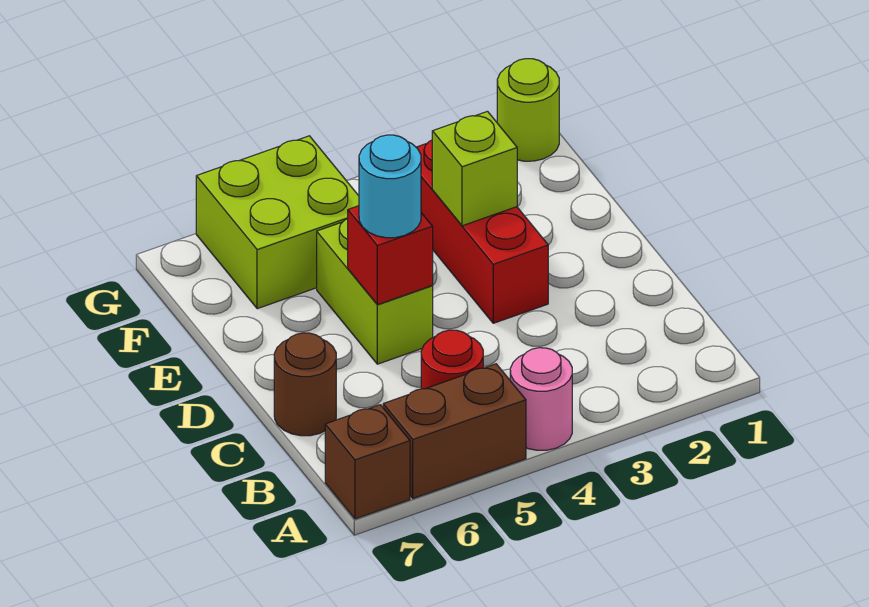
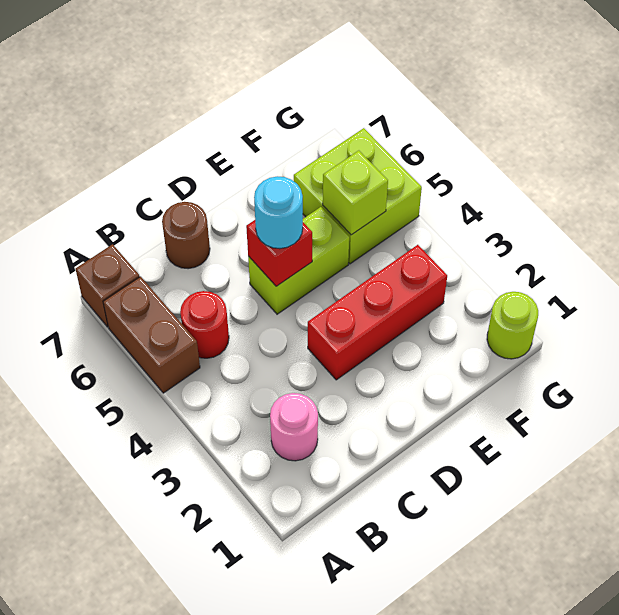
pink 1x1 round brick [510,348,572,450] -> pink 1x1 round brick moved to [270,393,318,461]
lime 1x1 brick [432,111,517,226] -> lime 1x1 brick moved to [323,151,388,235]

